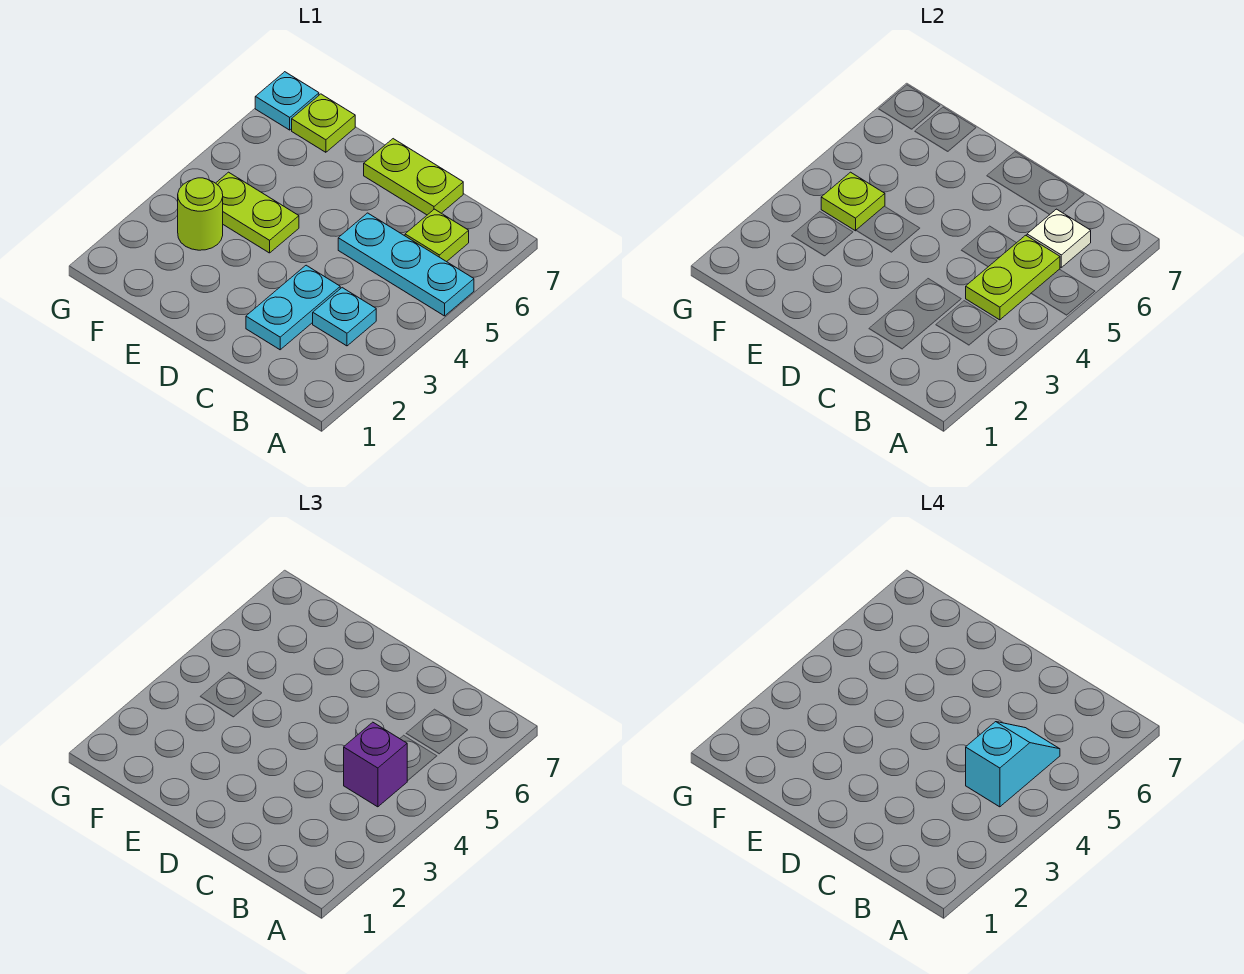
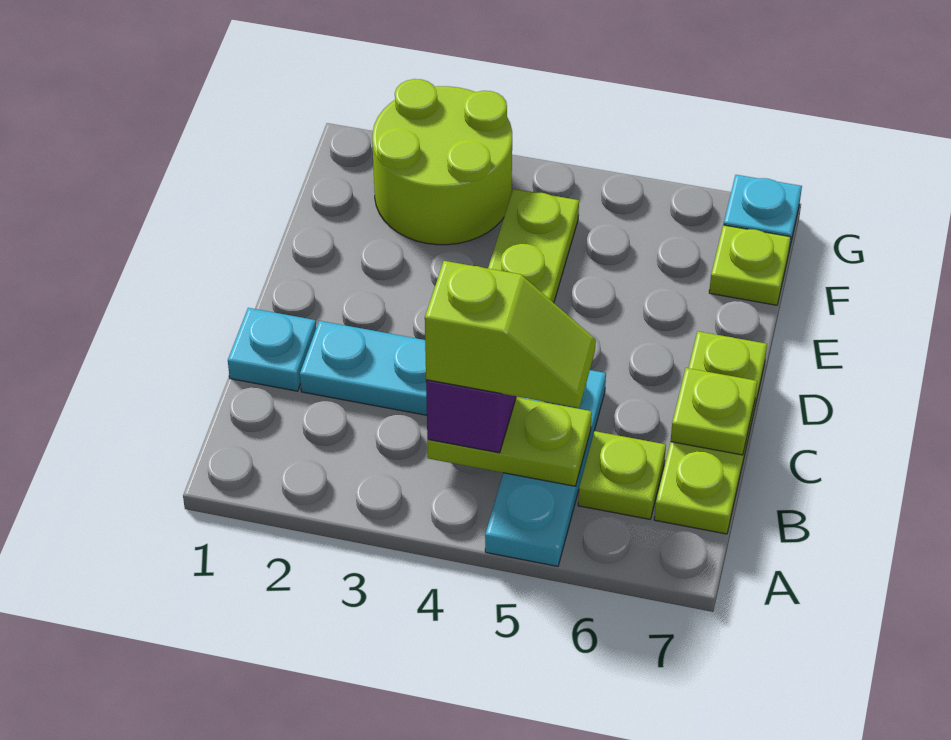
cyan 1x1 plate [313,288,376,346] -> cyan 1x1 plate moved to [228,308,316,391]
cyan 1x2 slope [966,722,1060,807] -> lime 1x2 slope [425,261,596,408]
white 1x1 plate [1027,209,1091,267] -> none
lime 1x2 plate [364,139,463,215] -> lime 1x3 plate [654,331,767,534]
lime 1x1 round brick [178,178,223,250] -> lime 2x2 round brick [372,79,512,245]
lime 1x1 plate [821,172,885,231] -> lime 1x1 plate moved to [671,368,757,455]

